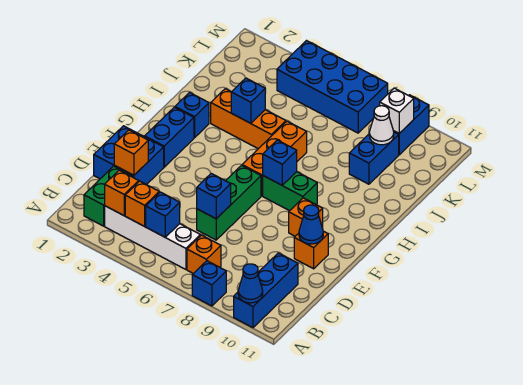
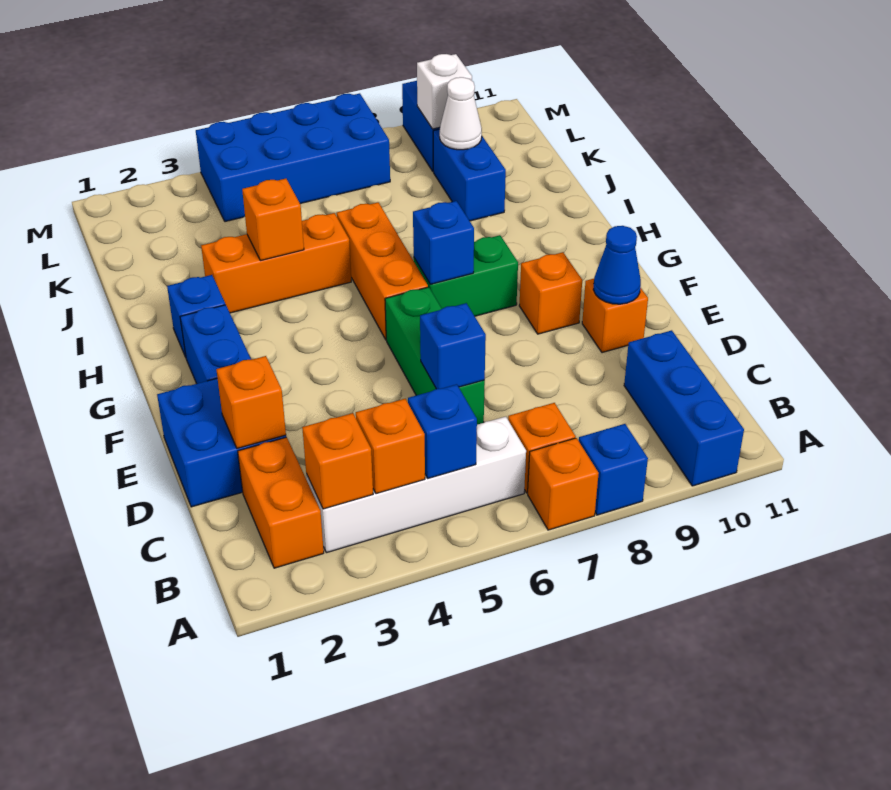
none -> orange 1x1 brick [528,438,599,530]
blue 1x1 cone [238,264,263,303] -> none
green 1x2 brick [84,166,133,226] -> orange 1x2 brick [238,437,324,568]
blue 1x1 brick [231,78,265,123] -> orange 1x1 brick [242,179,304,261]

